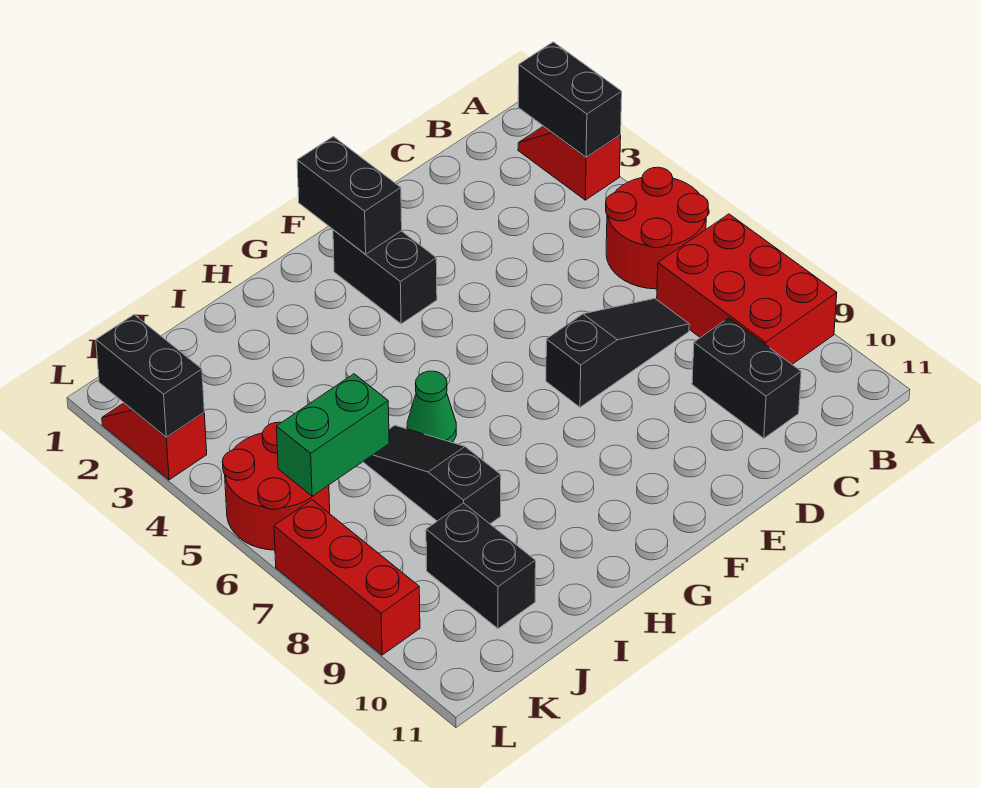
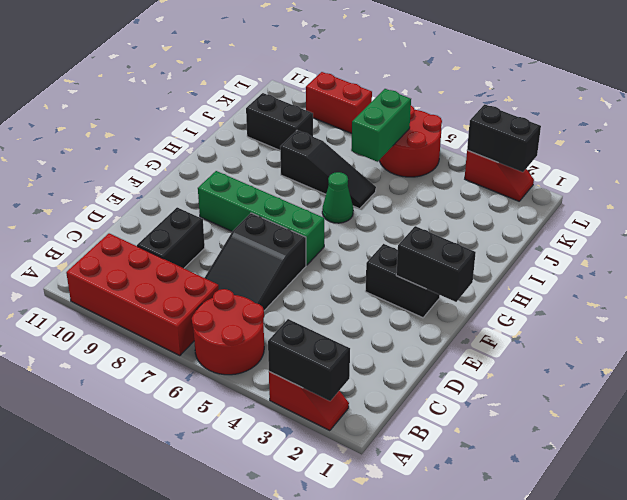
red 2x3 brick [657,214,837,364] -> red 2x4 brick [66,233,219,356]
black 1x3 slope [546,298,689,407] -> black 2x3 slope [205,213,306,311]
black 1x2 brick [692,318,801,438] -> black 1x2 brick turned to [137,207,205,268]
none -> green 1x4 brick [198,171,324,265]
red 1x3 brick [274,500,420,655] -> red 1x2 brick [306,72,372,133]

